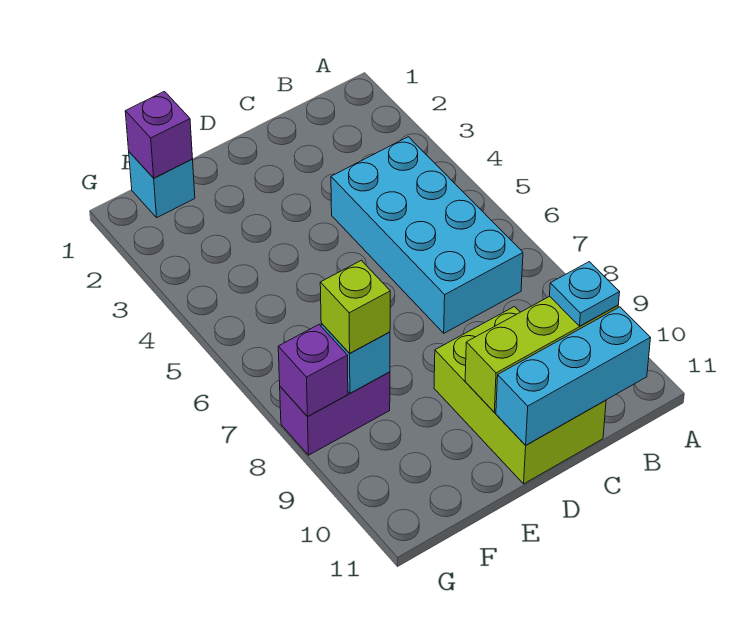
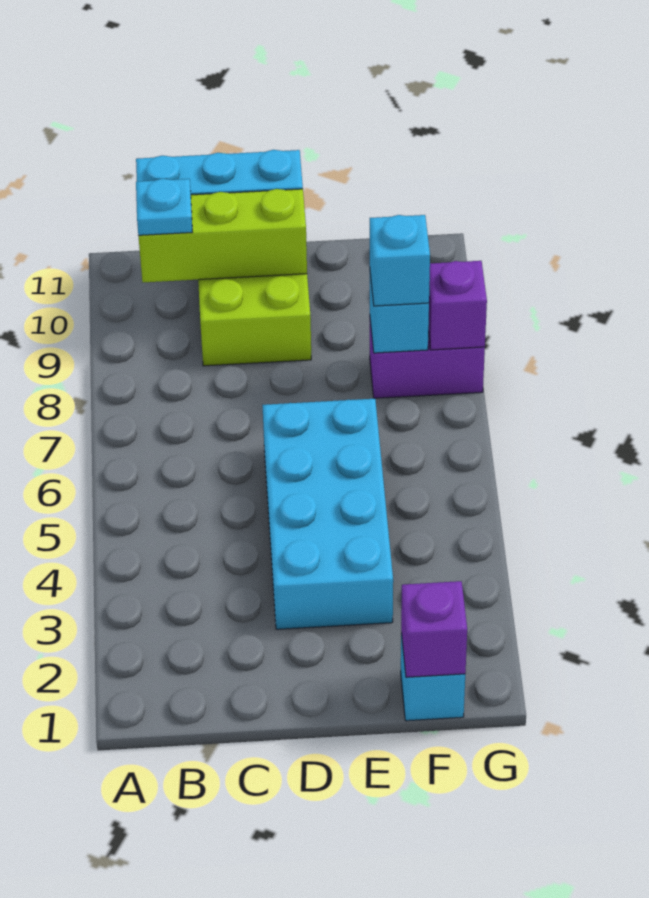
cyan 2x4 brick [331,137,523,333] -> cyan 2x4 brick moved to [262,399,393,629]
lime 1x1 brick [320,260,390,353] -> cyan 1x1 brick [369,215,430,306]

